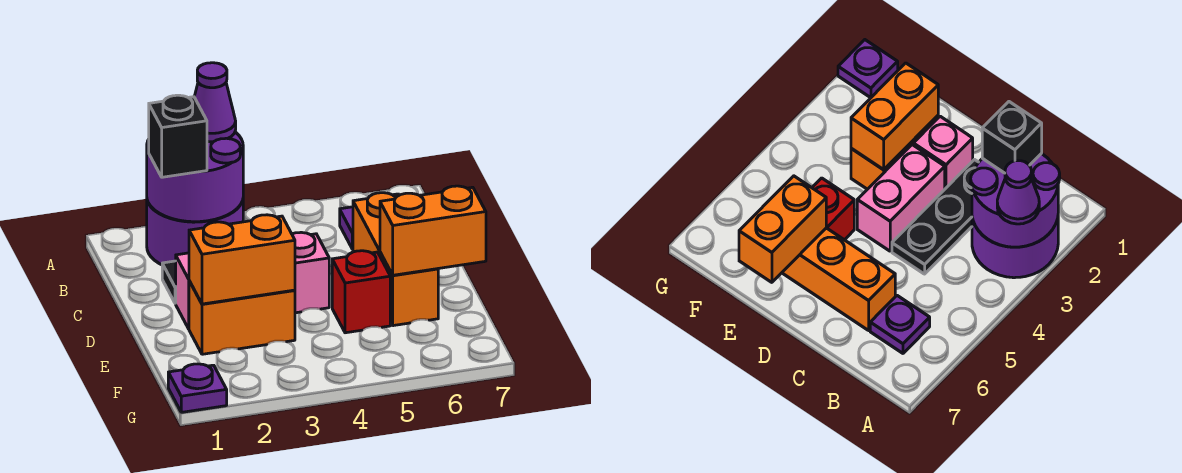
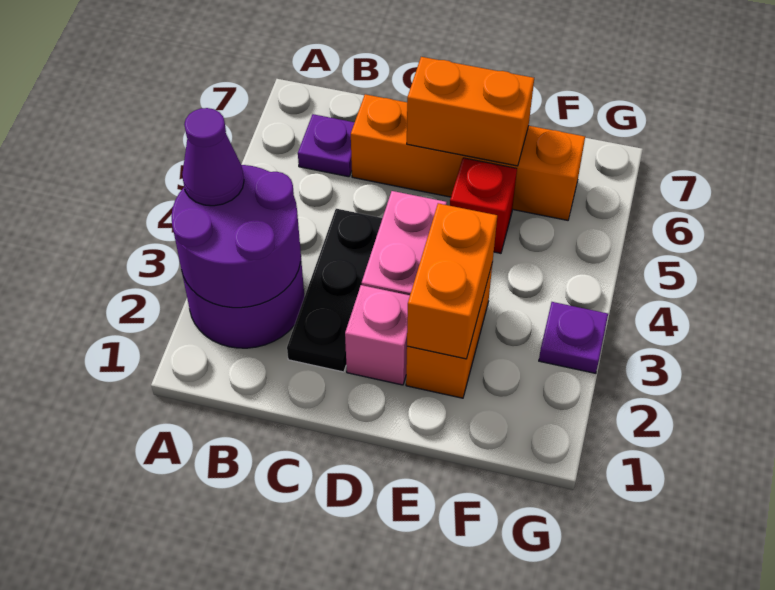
black 1x1 brick [149,95,207,177] -> none
orange 1x3 brick [353,193,438,326] -> orange 1x4 brick [351,94,585,220]
orange 1x2 brick [380,186,486,275] -> orange 1x2 brick turned to [407,57,534,166]
purple 1x1 plate [168,364,227,412] -> purple 1x1 plate moved to [539,302,608,373]

